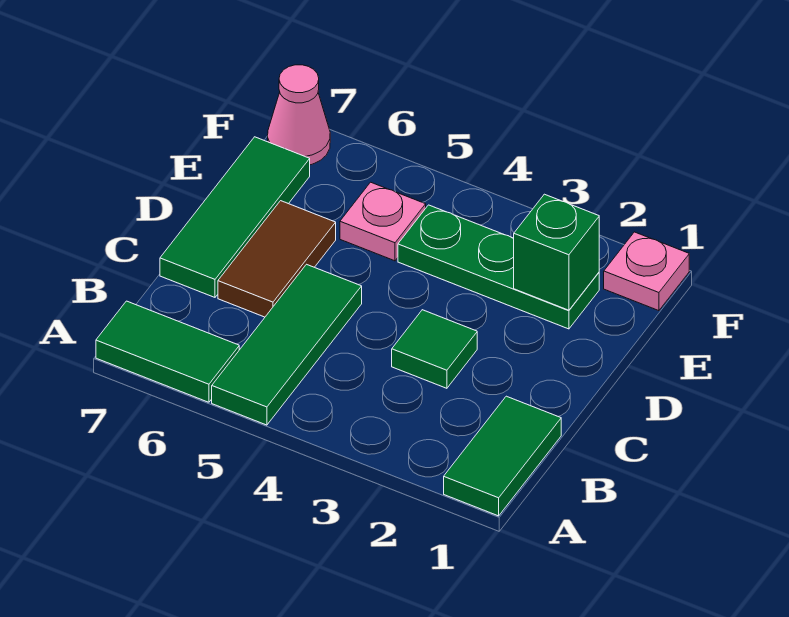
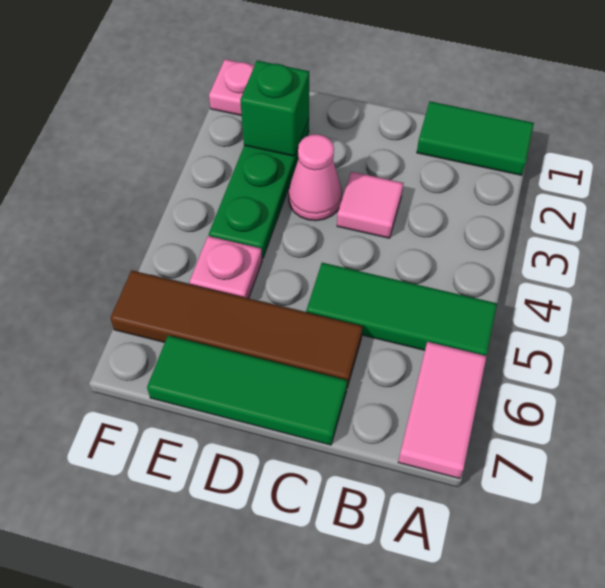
green 1x2 tile [96,301,239,402] -> pink 1x2 tile [398,342,486,479]
green 1x1 tile [392,310,477,388] -> pink 1x1 tile [337,172,403,238]
brown 1x2 tile [218,201,336,317] -> brown 1x4 tile [110,270,363,388]
pink 1x1 cone [268,65,330,165] -> pink 1x1 cone moved to [288,134,342,221]

